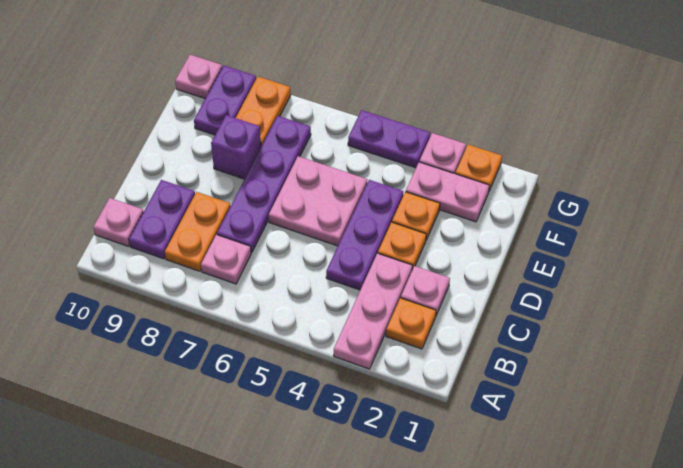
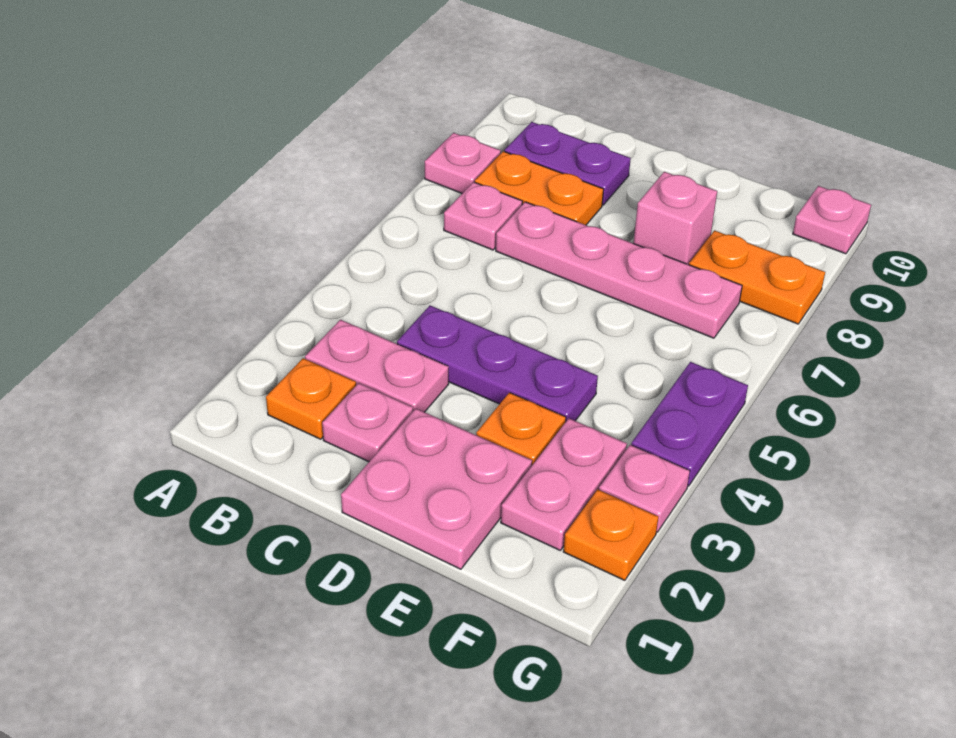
pink 1x3 plate [334,253,413,369] -> pink 1x2 plate [305,320,449,412]
pink 1x1 plate [93,198,143,246] -> pink 1x1 plate moved to [425,133,501,193]
purple 1x4 plate [217,116,311,253] -> pink 1x4 plate [496,202,742,338]
orange 1x1 plate [378,222,426,270] -> none
pink 2x2 plate [269,156,367,246] -> pink 2x2 plate moved to [341,409,532,569]
purple 1x1 brick [211,115,261,179] -> pink 1x1 brick [633,172,717,265]
purple 1x2 plate [194,66,256,135] -> none

